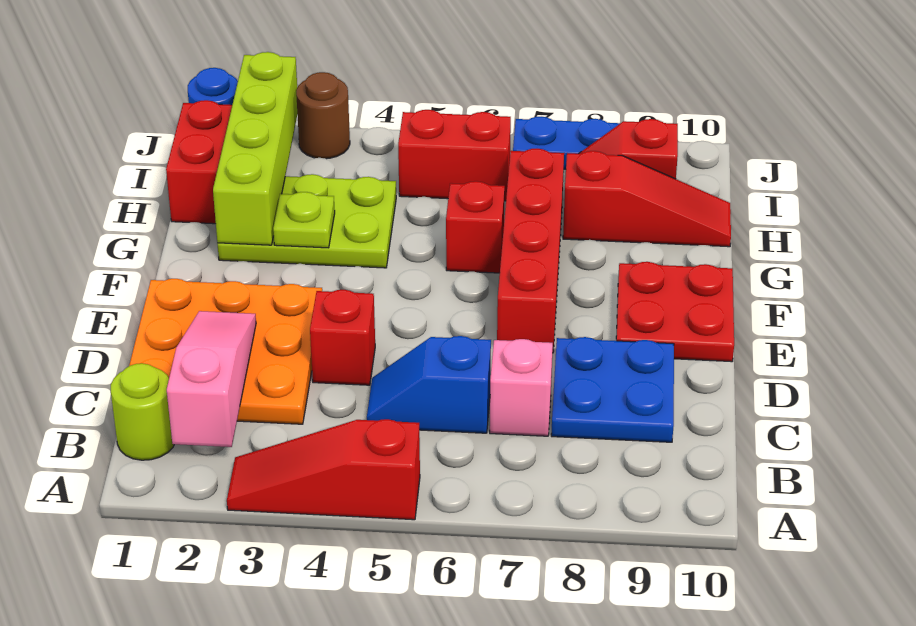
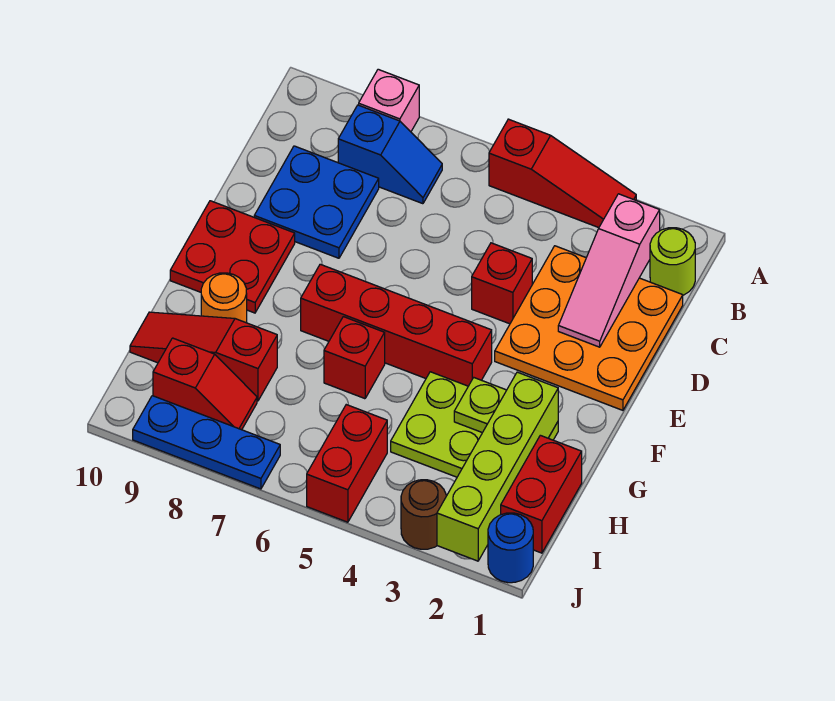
blue 1x2 slope [367,336,491,433] -> blue 1x2 slope moved to [338,105,442,204]
pink 1x1 brick [490,339,553,436] -> pink 1x1 brick moved to [359,69,419,132]
red 1x4 brick [497,149,564,353] -> red 1x4 brick turned to [301,264,492,386]
none -> orange 1x1 round brick [201,273,247,323]
red 1x2 brick [398,110,511,201] -> red 1x2 brick turned to [307,405,387,522]

